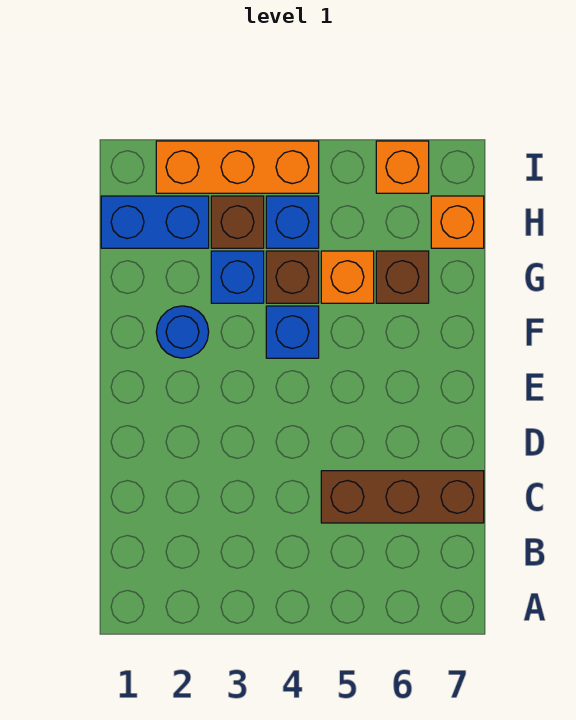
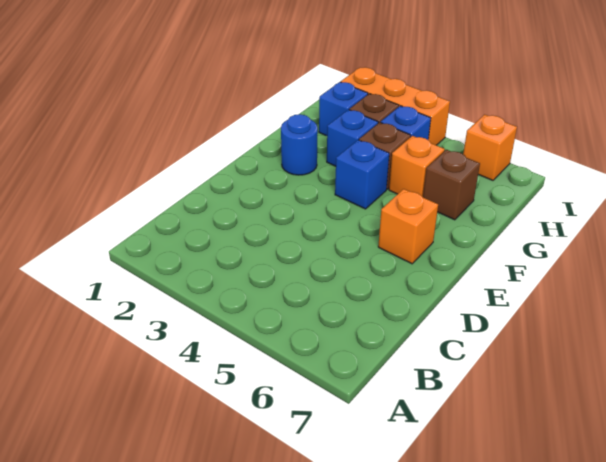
brown 1x3 brick [321,471,484,523] -> none
blue 1x2 brick [101,196,209,248] -> blue 1x1 brick [319,82,368,136]
orange 1x1 brick [431,196,484,248] -> orange 1x1 brick moved to [378,189,438,264]

